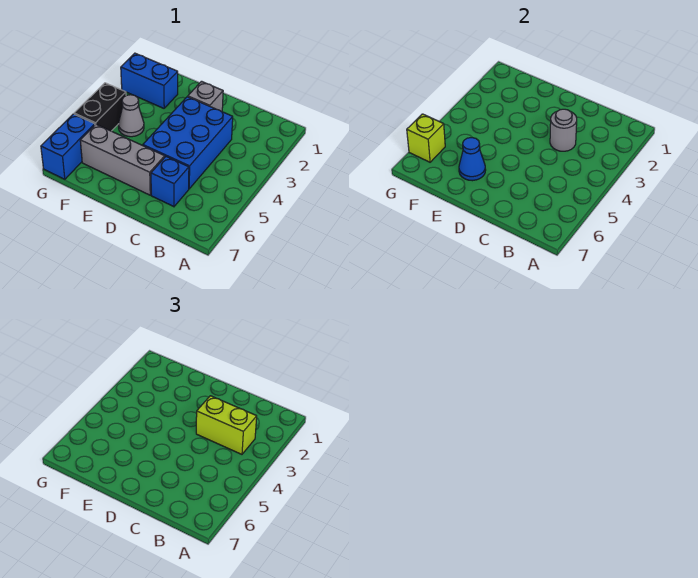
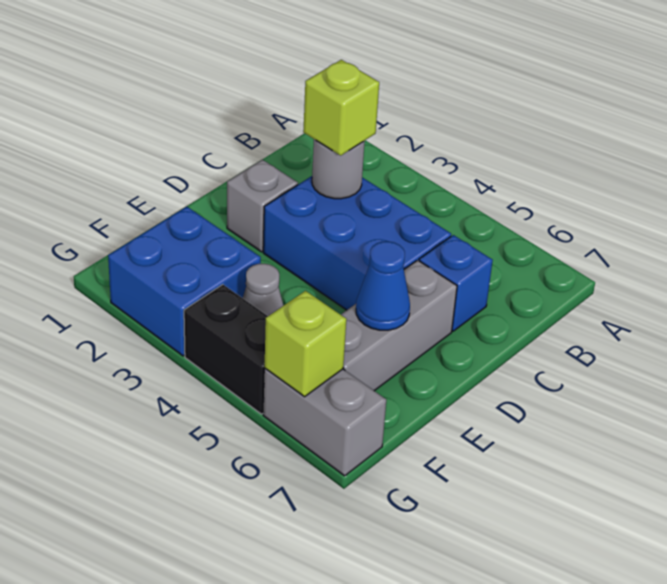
lime 1x2 brick [196,396,257,454] -> lime 1x1 brick [303,60,379,156]
blue 1x2 brick [121,53,178,108] -> blue 2x2 brick [108,206,261,356]
blue 1x2 brick [41,114,95,179] -> grey 1x2 brick [263,369,386,476]

